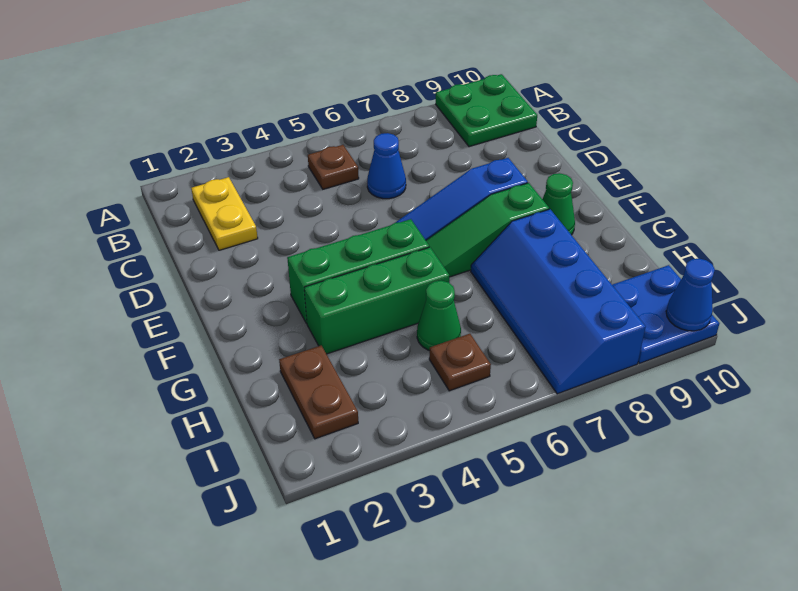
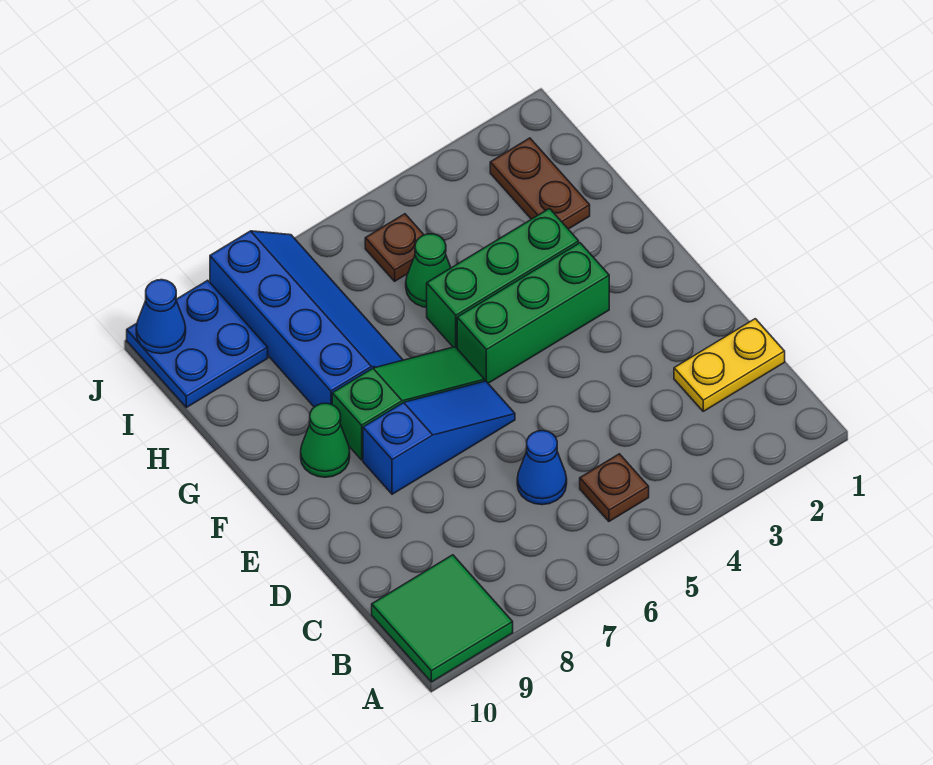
green 2x2 plate [436,74,537,147] -> green 2x2 tile [372,555,513,682]
yellow 1x2 plate [191,177,258,250] -> yellow 1x2 plate turned to [674,319,785,411]

